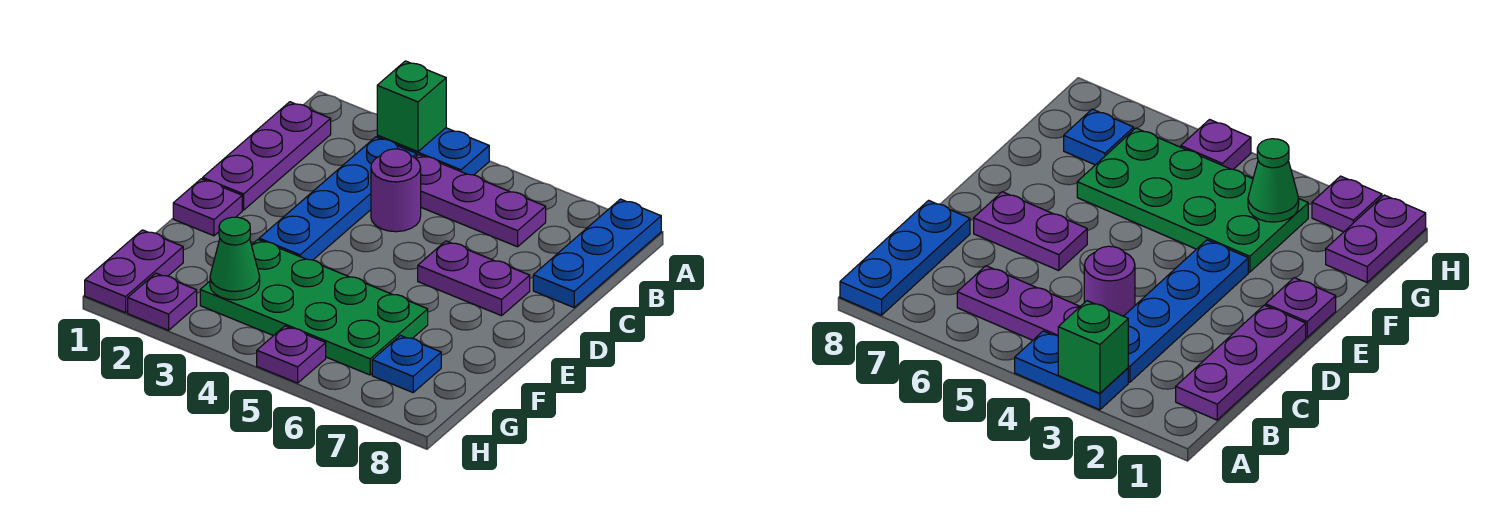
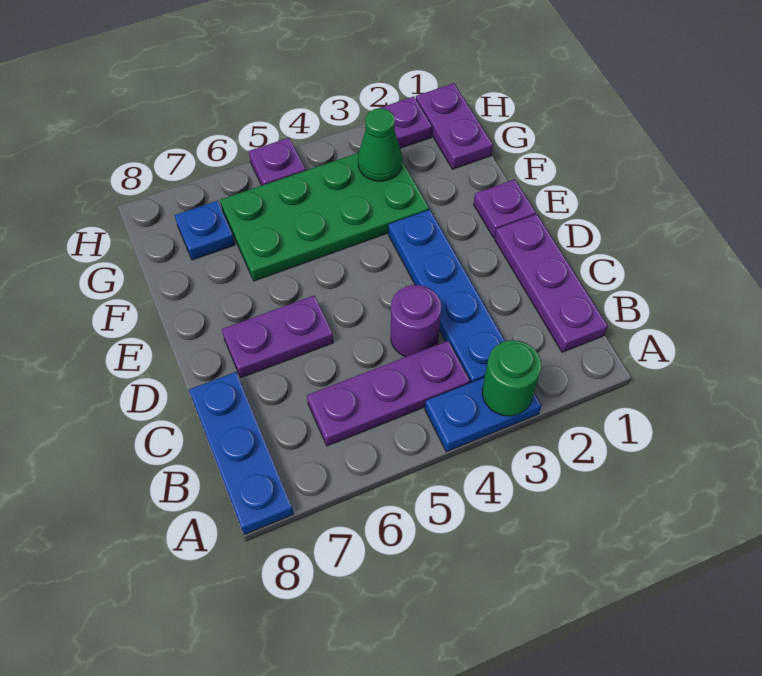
green 1x1 brick [377,61,446,152] -> green 1x1 round brick [482,340,541,416]

